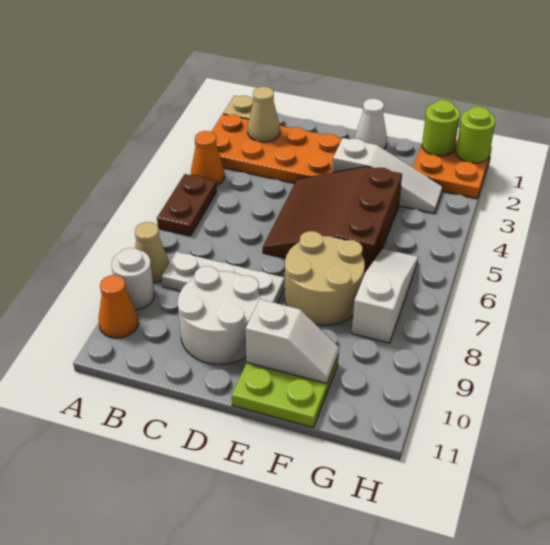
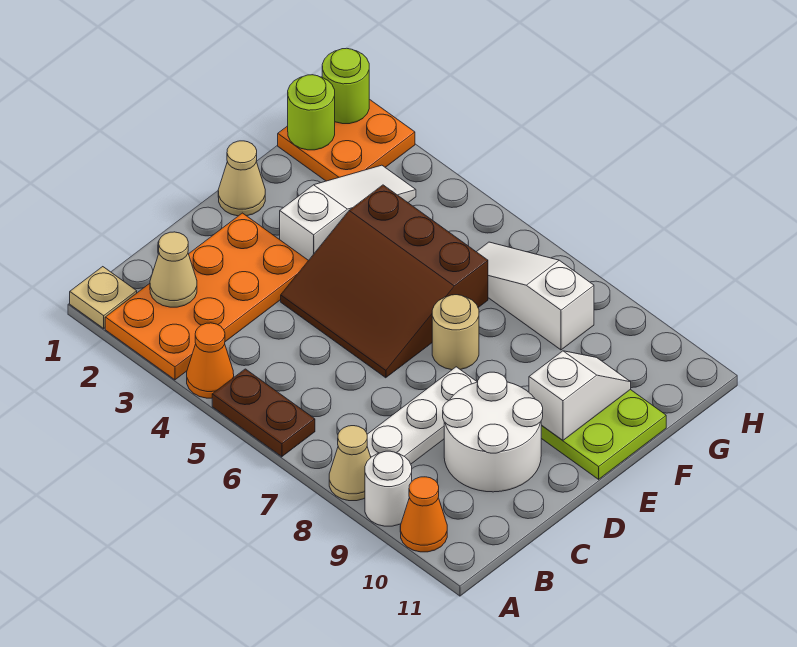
white 1x1 cone [355,98,387,149] -> tan 1x1 cone [218,141,265,216]
tan 2x2 round brick [285,231,365,325] -> tan 1x1 round brick [432,295,479,370]

